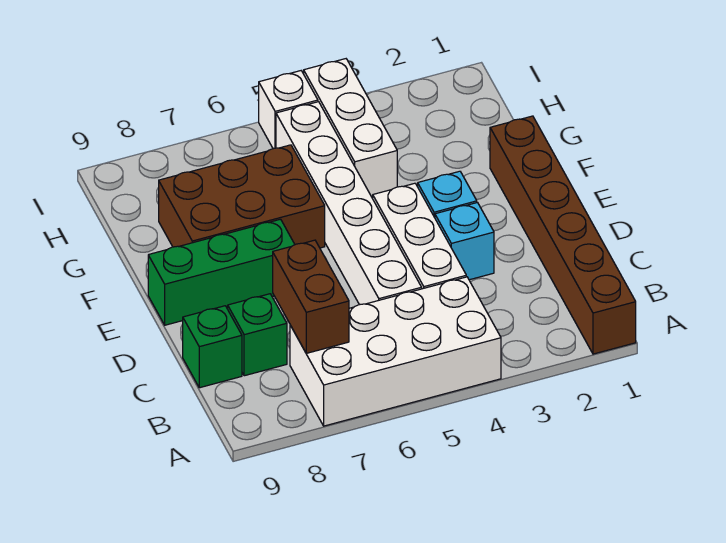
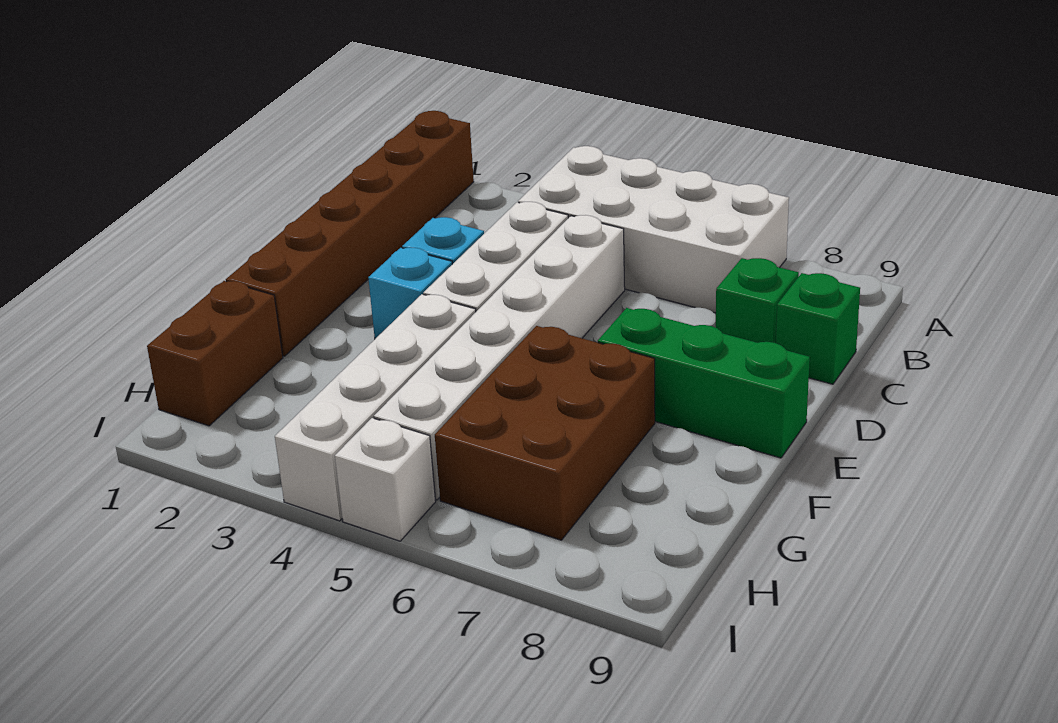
brown 1x2 brick [273,240,349,353] -> brown 1x2 brick moved to [147,281,283,426]
brown 2x3 brick [159,145,325,248] -> brown 2x3 brick turned to [435,326,655,540]
white 1x3 brick [304,59,397,198] -> white 1x4 brick [275,294,476,521]

